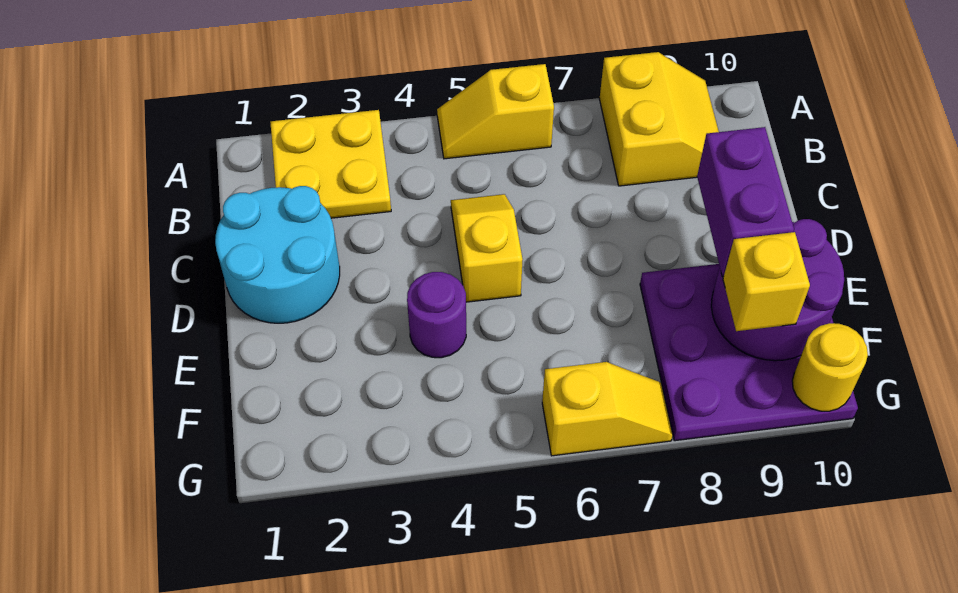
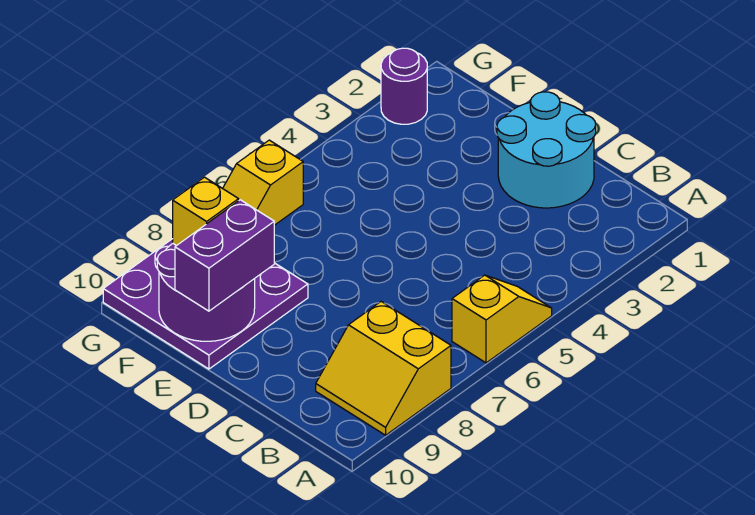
yellow 2x2 plate [270,110,391,218] -> none
yellow 1x2 slope [451,194,523,302] -> none
purple 1x2 brick [697,127,794,277] -> purple 1x2 brick turned to [175,200,274,311]
purple 1x1 round brick [407,272,466,358] -> purple 1x1 round brick moved to [381,48,427,124]
yellow 1x1 round brick [792,323,868,411] -> none

